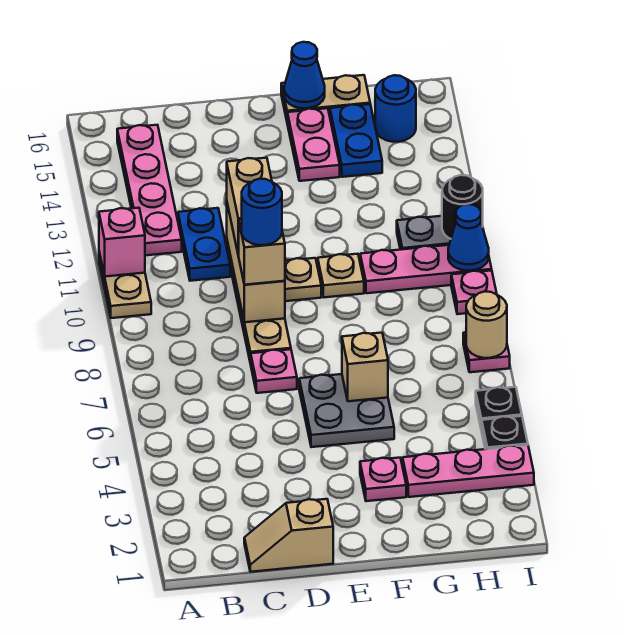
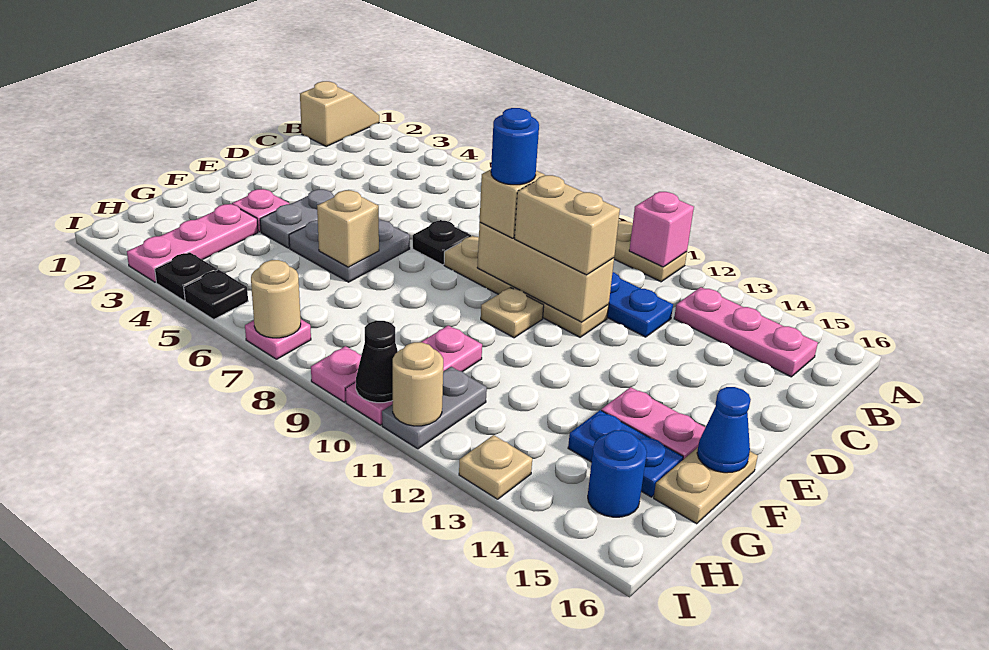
pink 1x4 plate [117,125,182,255] -> pink 1x3 plate [674,287,818,377]
tan 1x2 slope [244,499,333,572] -> tan 1x2 slope moved to [300,81,379,146]
pink 1x1 plate [251,349,297,393] -> black 1x1 plate [413,220,471,265]
none -> grey 1x2 plate [260,189,334,248]
tan 1x1 plate [318,254,364,297] -> tan 1x1 plate moved to [459,435,532,499]
blue 1x1 cone [448,204,489,271] -> black 1x1 cone [356,321,398,403]
black 1x1 round brick [442,175,483,239] -> tan 1x1 round brick [393,342,443,426]

